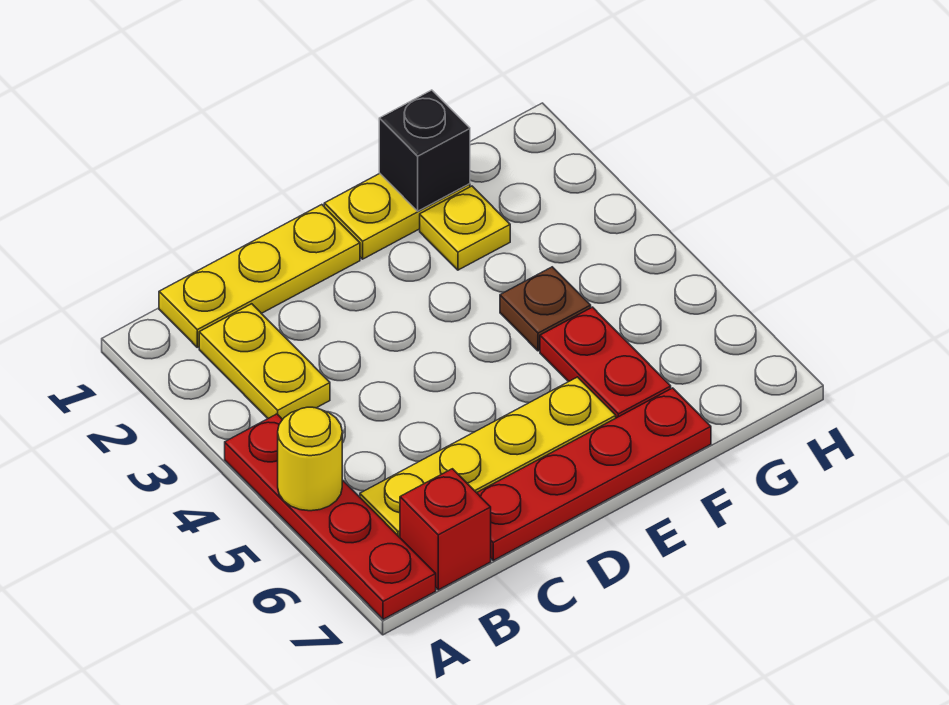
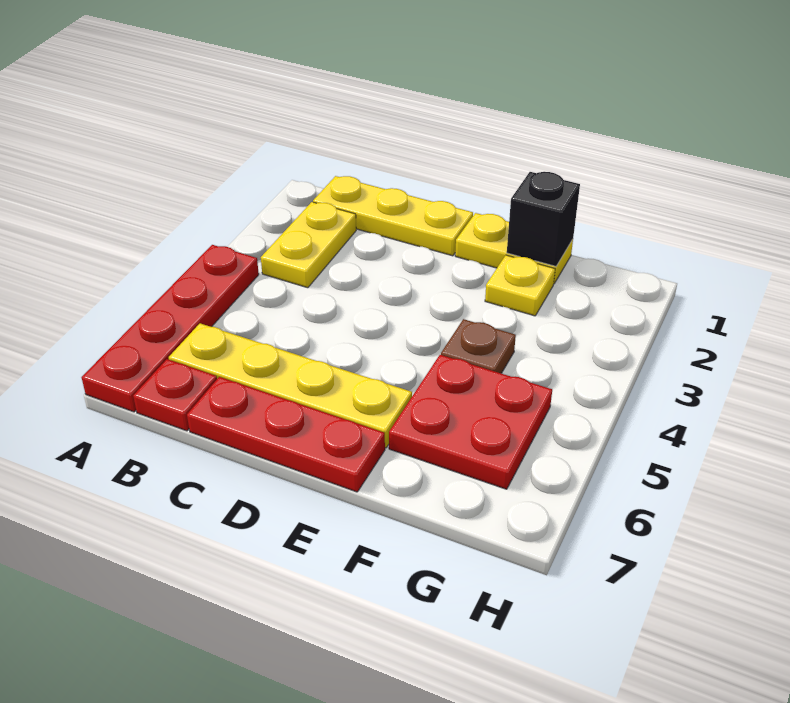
yellow 1x1 round brick [278,407,342,511] -> none
red 1x1 brick [400,469,491,590] -> red 1x1 plate [133,359,217,431]
red 1x4 plate [477,388,711,560] -> red 1x3 plate [187,377,385,492]
red 1x2 plate [540,307,671,418] -> red 2x2 plate [389,355,552,489]

